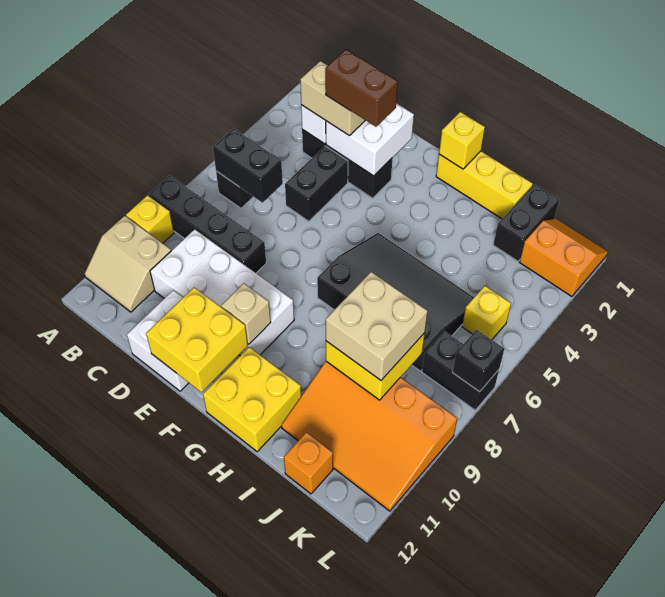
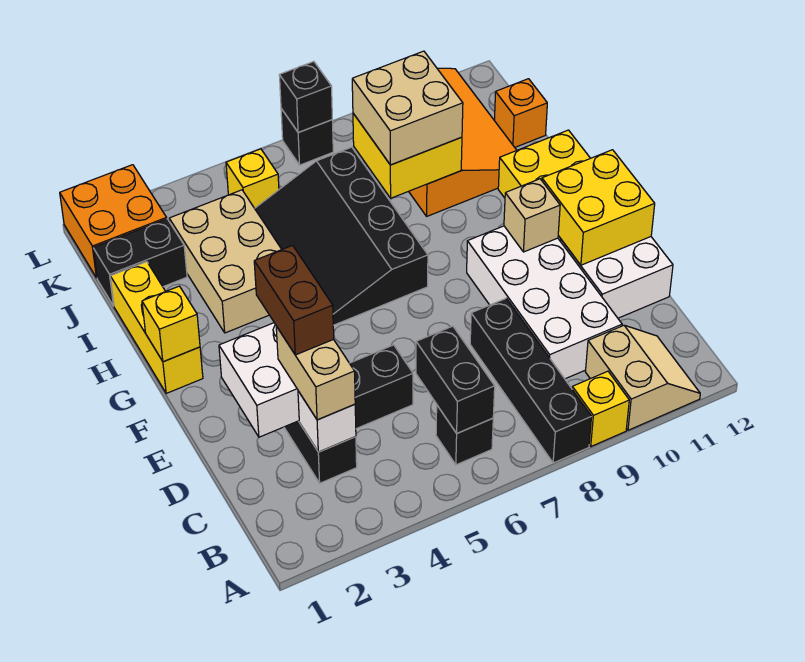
none -> tan 2x3 brick [169,190,282,333]
orange 2x2 slope [520,219,608,297] -> orange 2x2 brick [60,165,167,278]
black 1x2 brick [422,331,499,410] -> black 1x1 brick [281,109,333,165]

